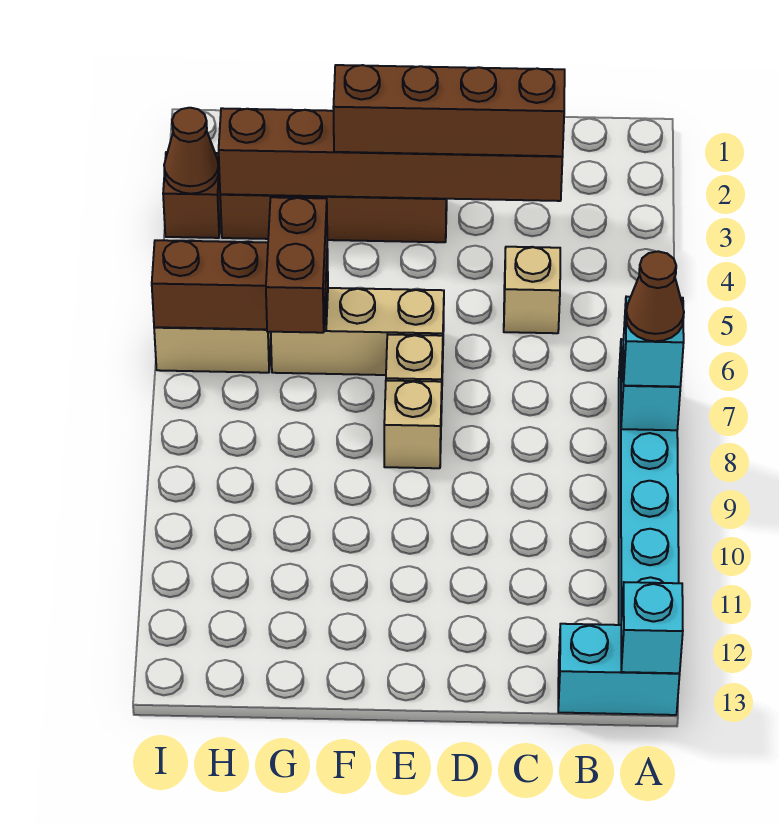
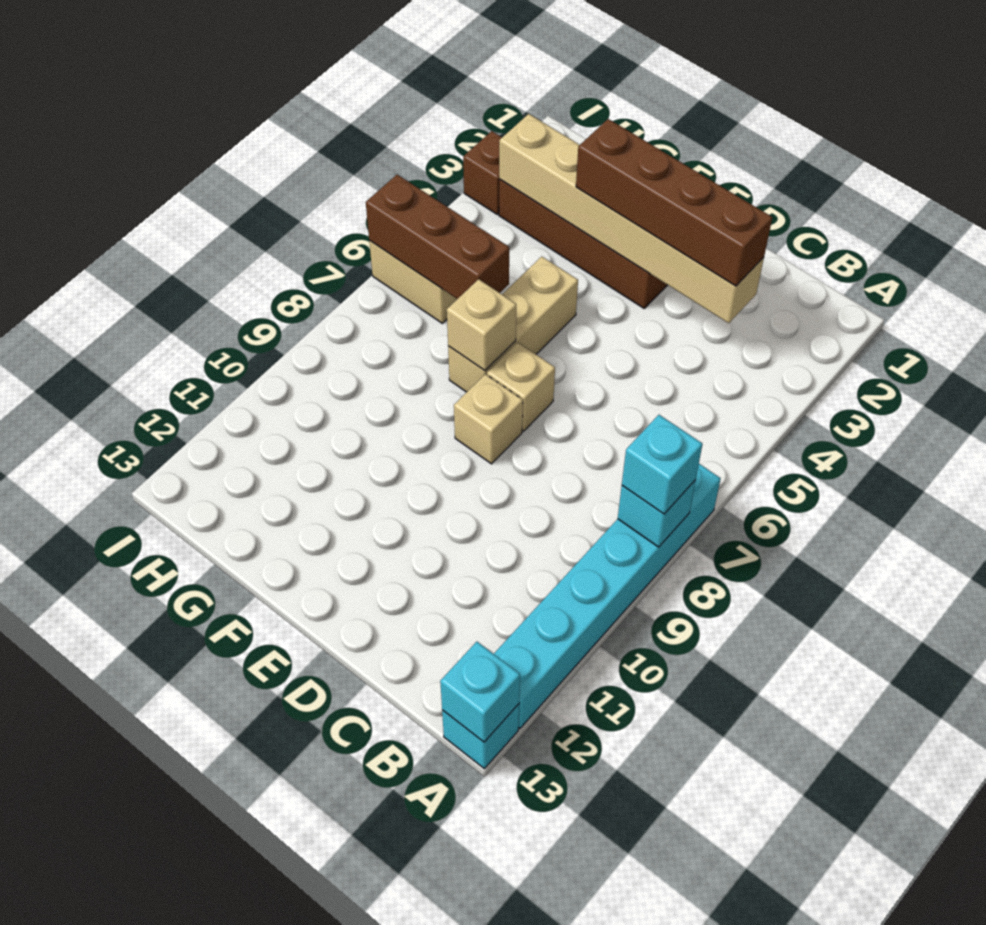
brown 1x1 cone [626,251,684,341] -> none
cyan 1x2 brick [558,624,680,715] -> cyan 1x1 brick [442,704,519,769]
brown 1x6 brick [219,108,563,201] -> tan 1x6 brick [499,114,764,323]
tan 1x1 brick [504,247,560,333] -> tan 1x1 brick moved to [447,279,516,371]
tan 1x3 brick [271,288,444,375] -> tan 1x3 brick turned to [448,257,578,392]
brown 1x2 brick [266,197,327,333] -> none
brown 1x1 cone [164,108,219,194] -> none

